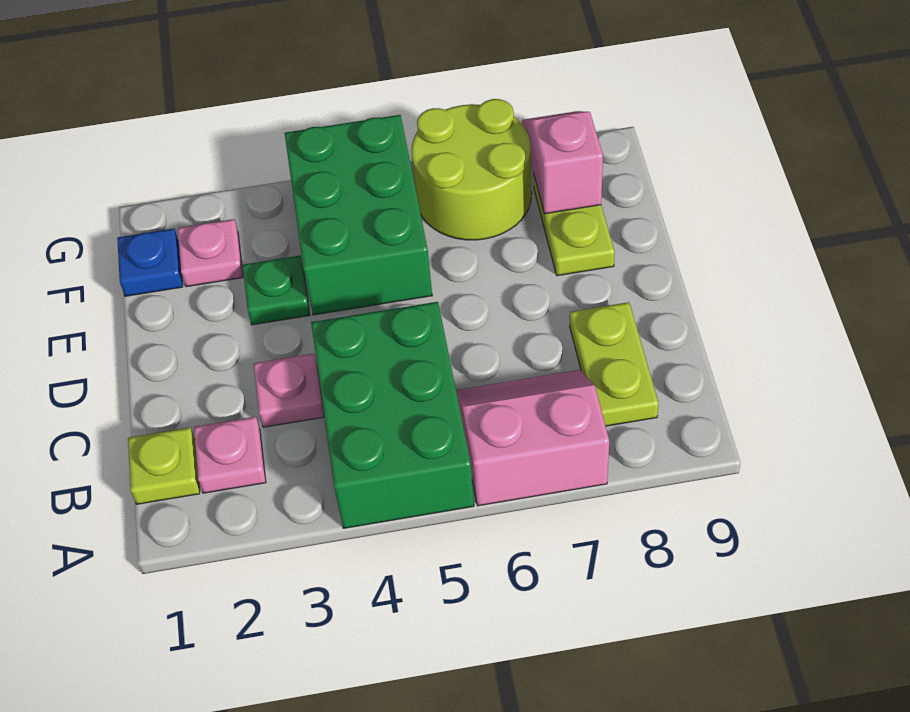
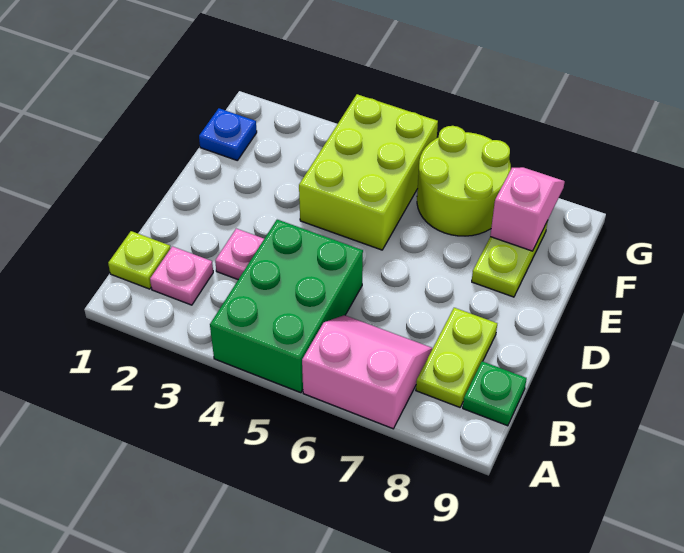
green 1x1 plate [243,256,310,325] -> green 1x1 plate moved to [463,361,527,426]
green 2x3 brick [285,115,432,315] -> lime 2x3 brick [299,94,438,250]
pink 1x1 plate [178,219,243,287] -> none

